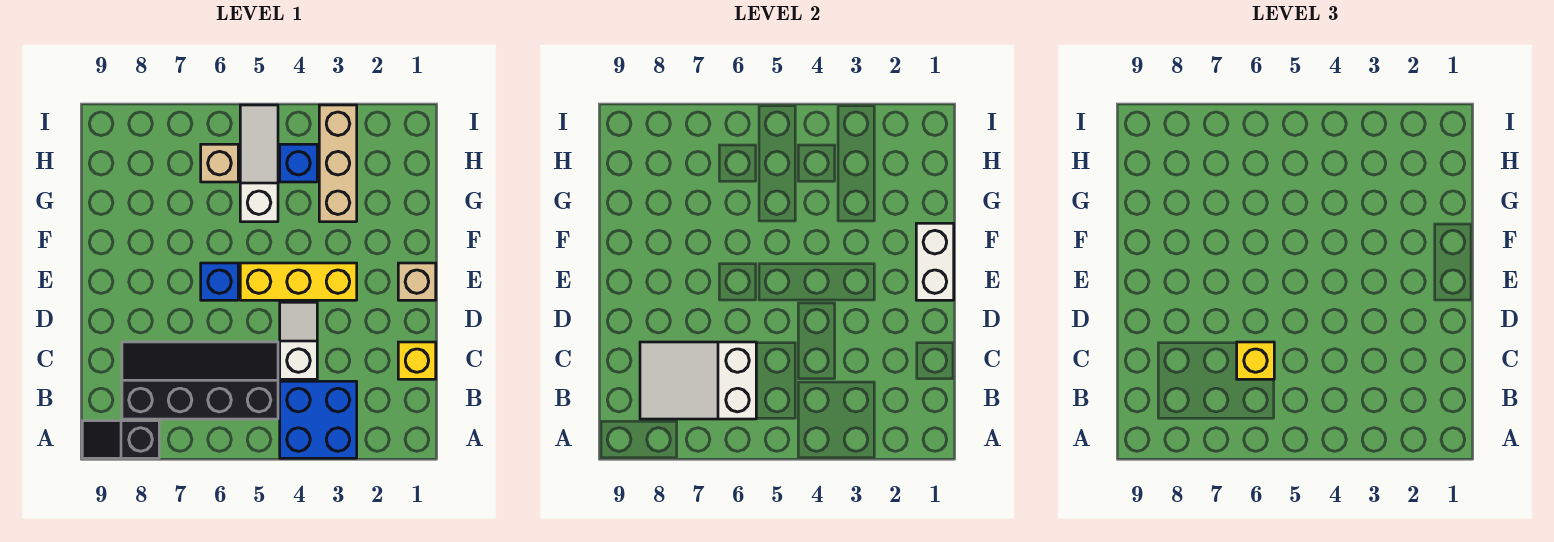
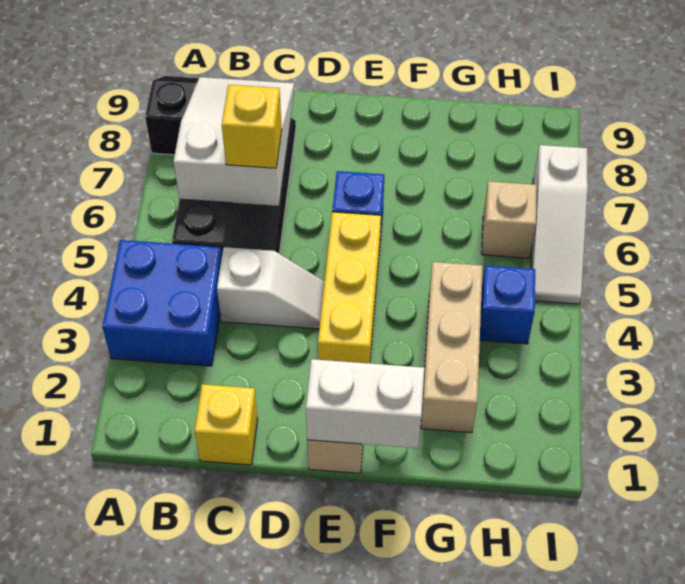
tan 1x3 brick [319,105,357,222] -> tan 1x3 brick turned to [421,262,482,433]
white 1x3 slope [240,105,278,222] -> white 1x3 slope turned to [531,145,588,304]

